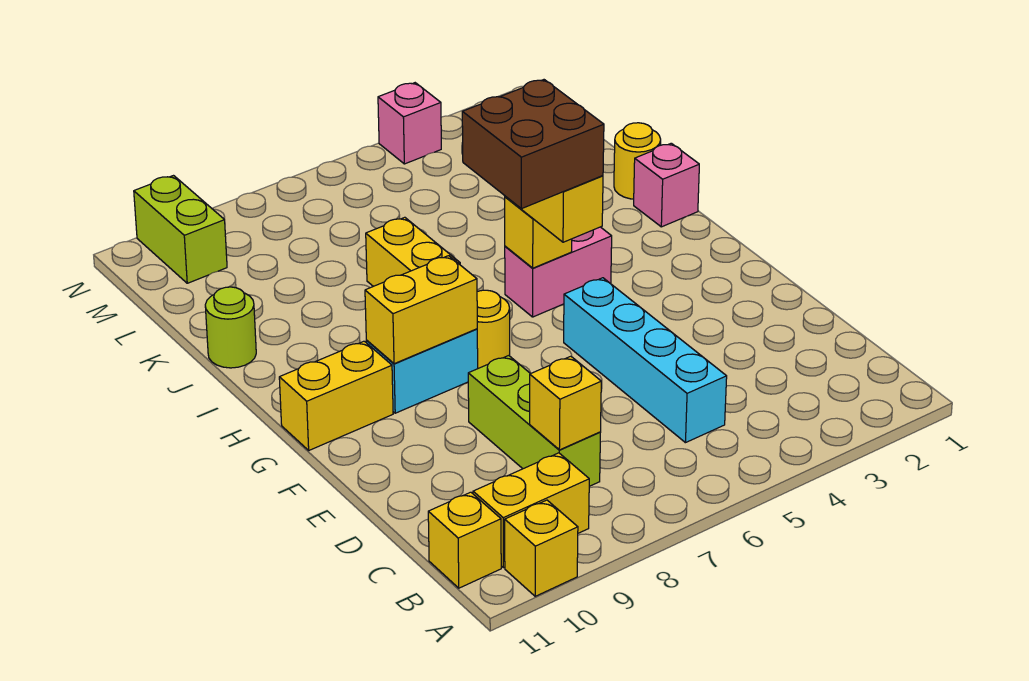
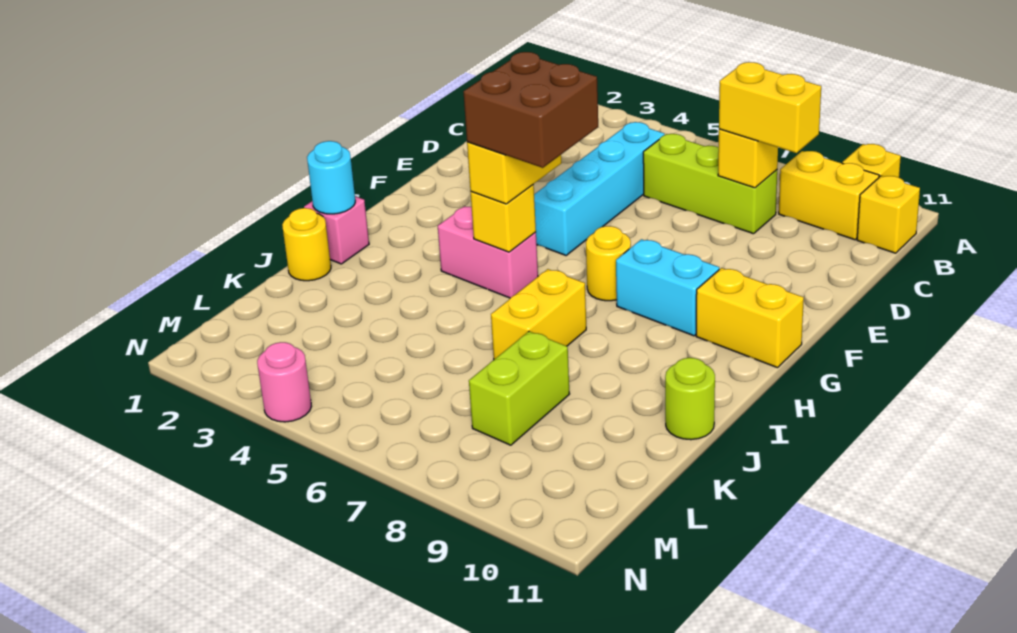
lime 1x3 brick [468,356,600,486] -> lime 1x3 brick turned to [643,134,777,234]
yellow 1x2 brick [365,256,477,364] -> yellow 1x2 brick moved to [719,62,821,153]
none -> cyan 1x1 round brick [307,141,355,214]
lime 1x2 brick [134,176,227,283] -> lime 1x2 brick moved to [469,331,569,445]
pink 1x1 brick [378,83,441,164] -> pink 1x1 round brick [257,342,311,422]

